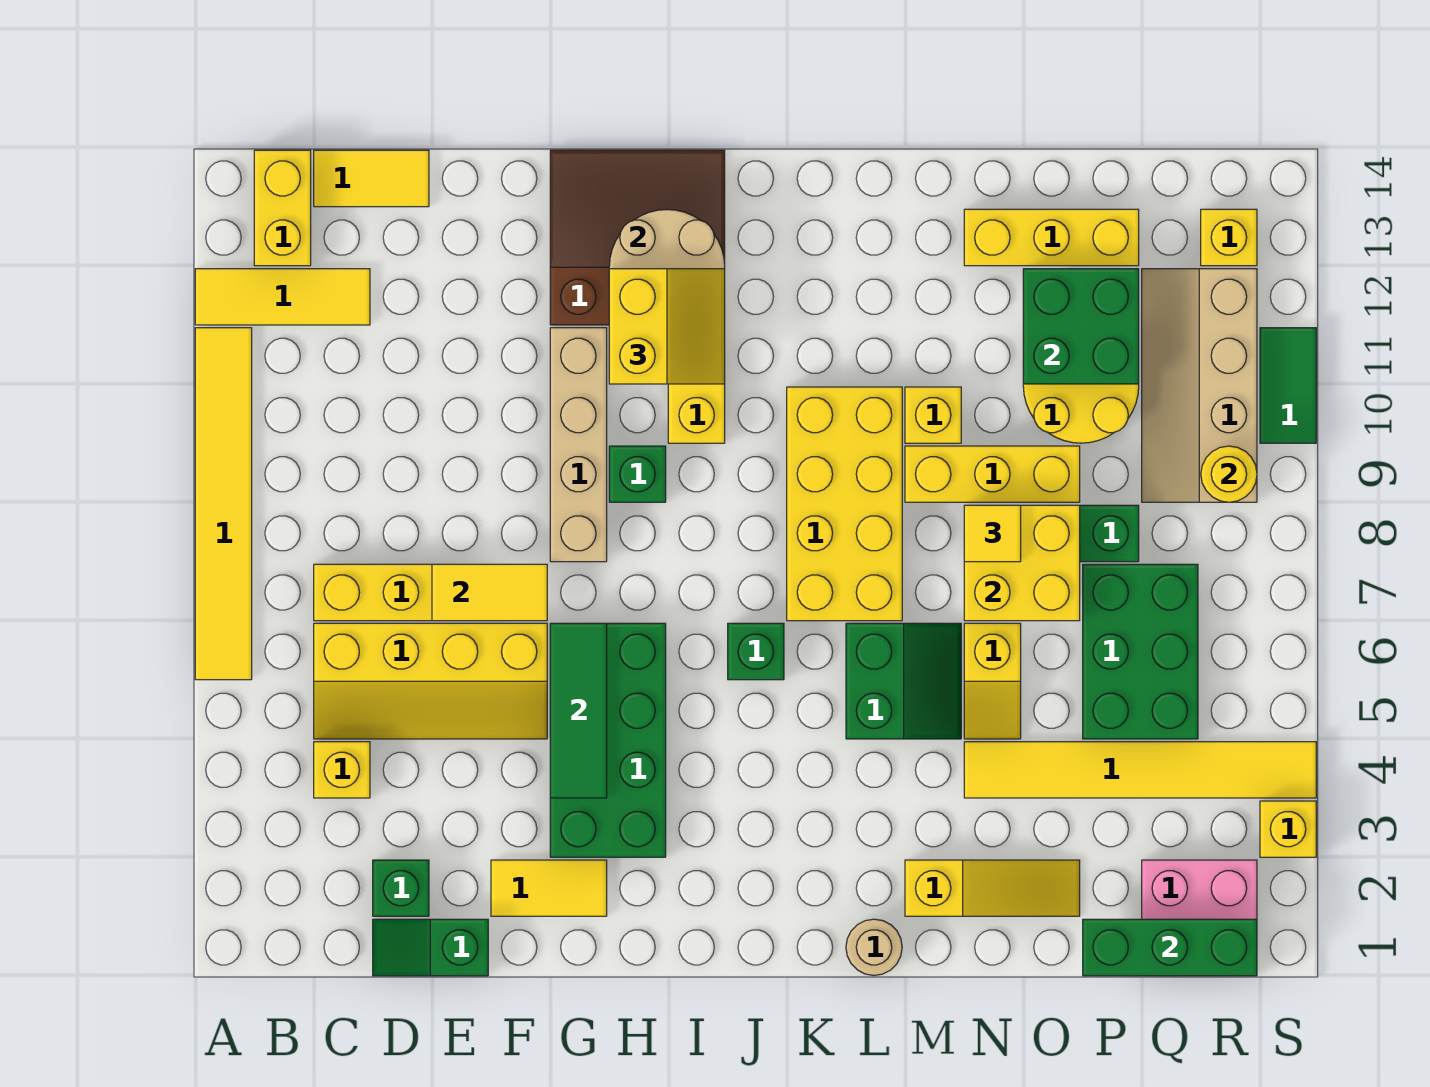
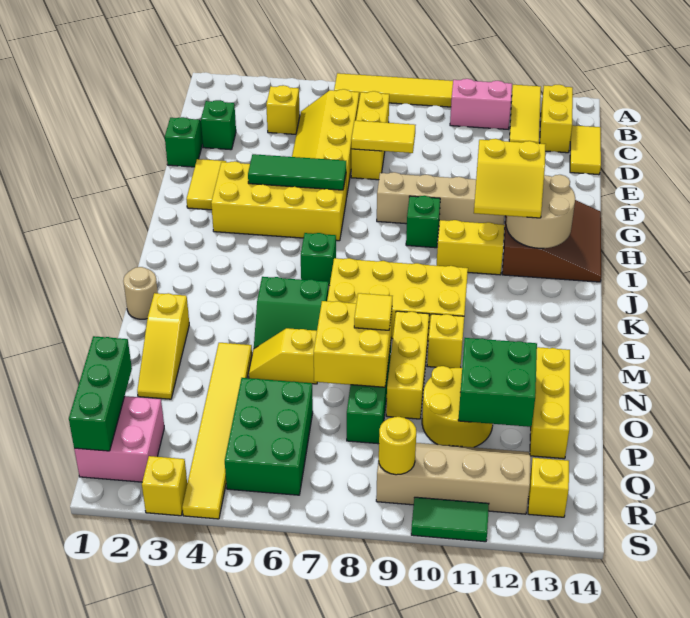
none -> pink 1x2 brick [450,79,512,129]
yellow 1x2 brick [254,150,311,266] -> yellow 1x2 brick turned to [540,85,573,153]
yellow 1x2 tile [432,564,547,621] -> yellow 1x2 tile turned to [351,121,415,153]
green 2x4 brick [550,623,666,857] -> yellow 2x4 brick [211,161,346,241]
green 2x3 brick [1083,564,1198,739] -> green 2x3 brick turned to [225,378,313,495]

